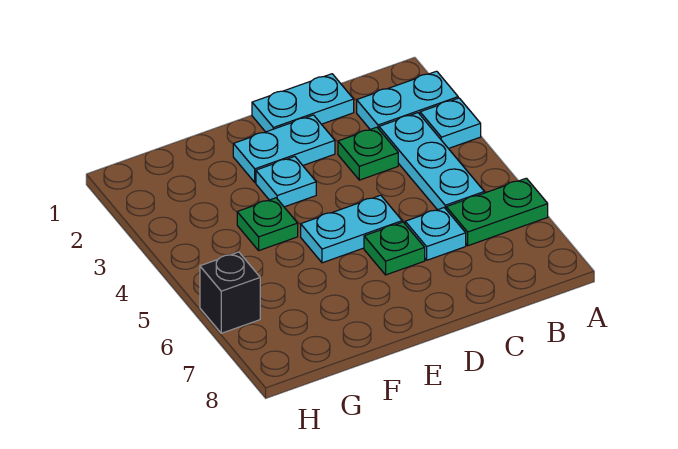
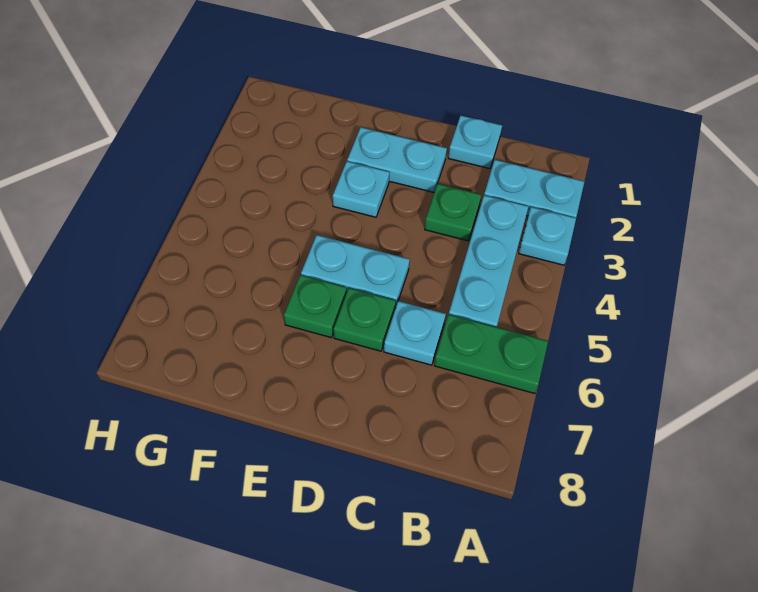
cyan 1x2 plate [252,74,354,132] -> cyan 1x1 plate [448,116,502,169]
green 1x1 plate [237,198,298,250] -> green 1x1 plate moved to [284,275,347,338]
black 1x1 brick [200,252,260,333] -> none

